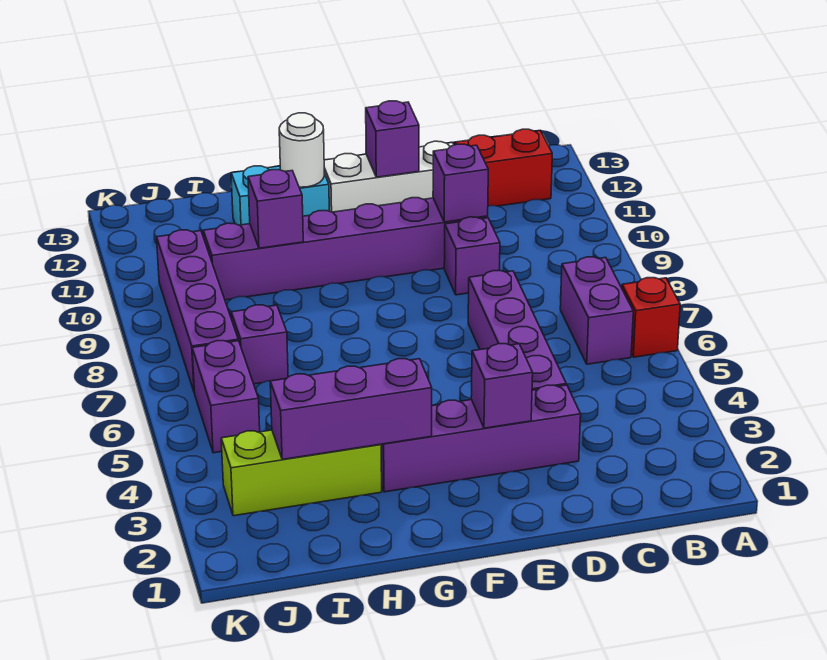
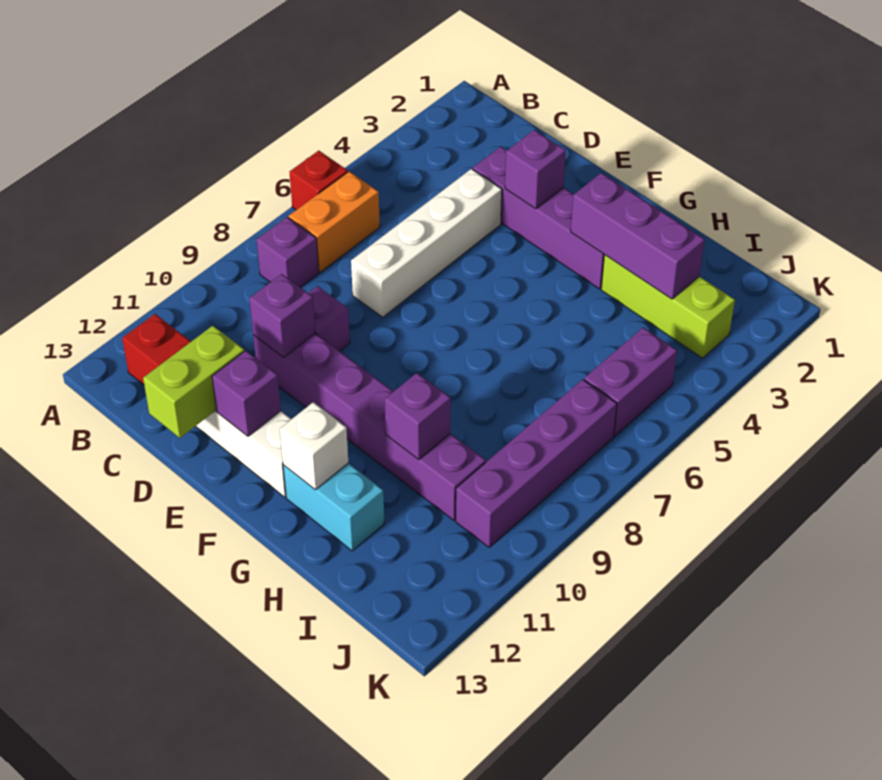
purple 1x2 brick [560,257,633,364] -> orange 1x2 brick [289,171,380,272]
purple 1x4 brick [468,271,566,390] -> white 1x4 brick [351,169,502,317]
none -> lime 1x2 brick [143,326,244,438]
white 1x1 round brick [279,113,324,187] -> white 1x1 brick [280,402,348,490]
purple 1x1 brick [231,305,288,384] -> purple 1x1 brick moved to [257,217,319,287]

